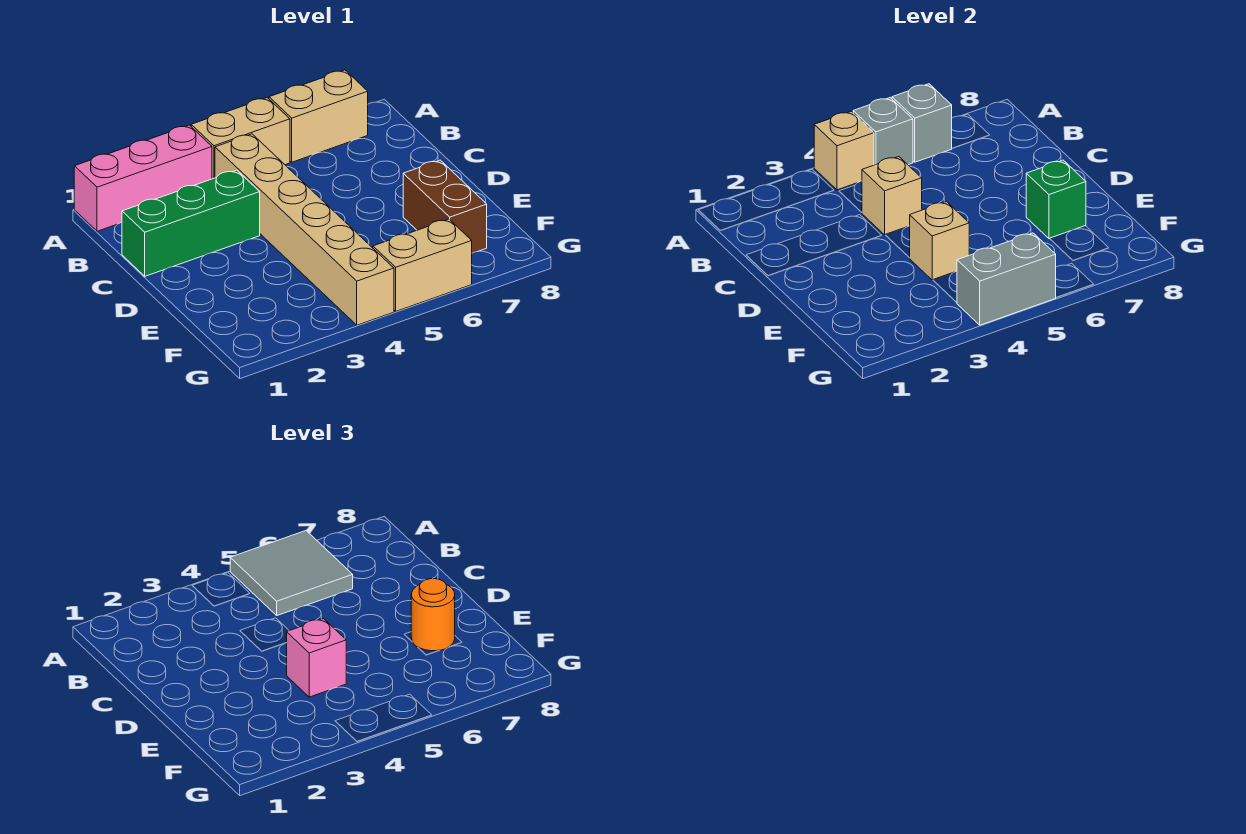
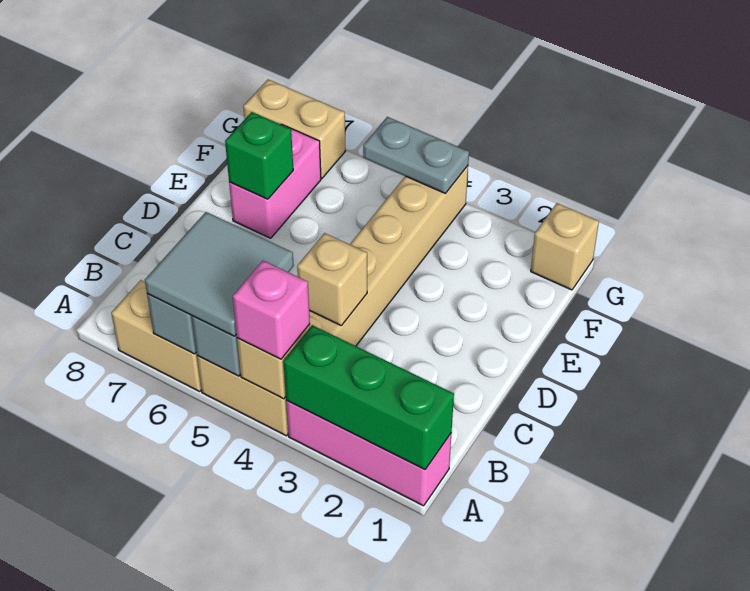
green 1x3 brick [122,170,260,276] -> green 1x3 brick moved to [283,325,454,470]
tan 1x1 brick [910,202,969,280] -> tan 1x1 brick moved to [531,203,599,290]
pink 1x1 brick [286,619,346,697] -> pink 1x1 brick moved to [233,261,310,359]
brown 1x2 brick [403,160,487,253] -> pink 1x2 brick [229,124,321,238]
orange 1x1 round brick [411,579,455,651] -> none
grey 1x2 brick [957,233,1056,325] -> grey 1x2 plate [363,117,469,194]
tan 1x2 brick [373,219,472,311] -> tan 1x2 brick moved to [243,79,345,178]

